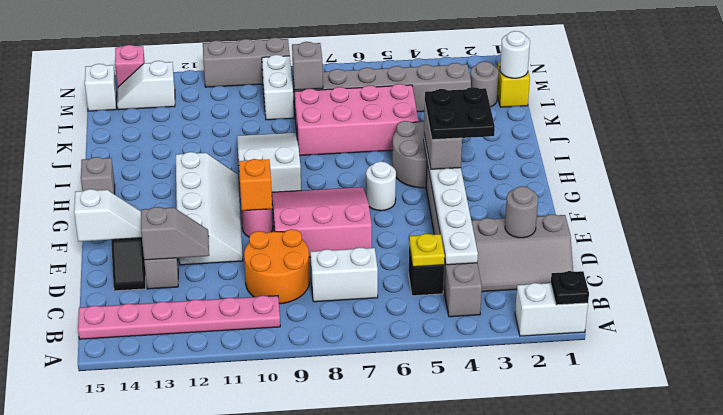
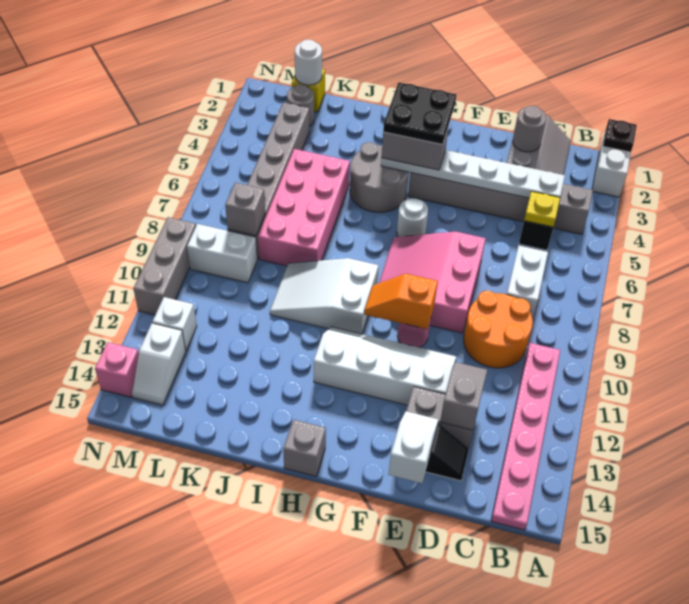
white 1x1 brick [85,64,117,111] -> white 1x1 brick moved to [153,297,197,351]

